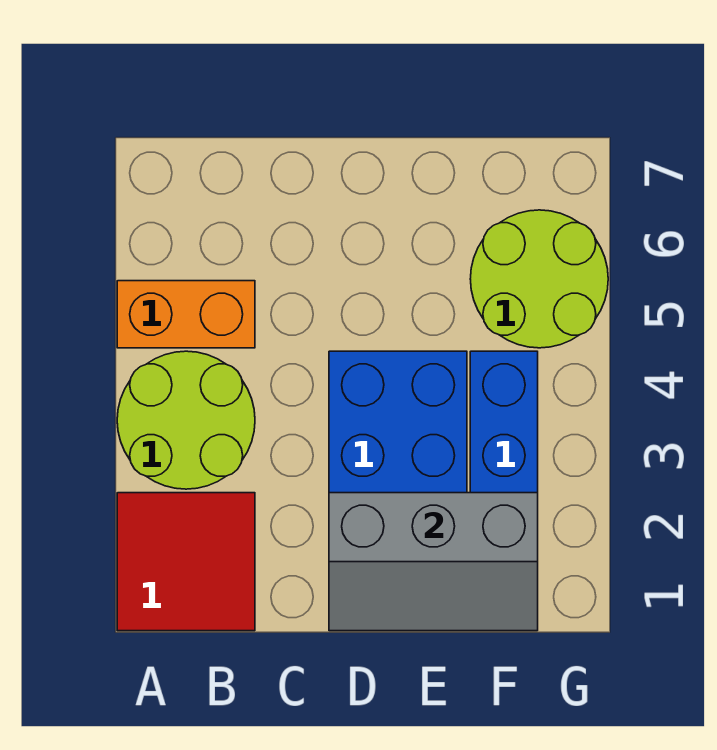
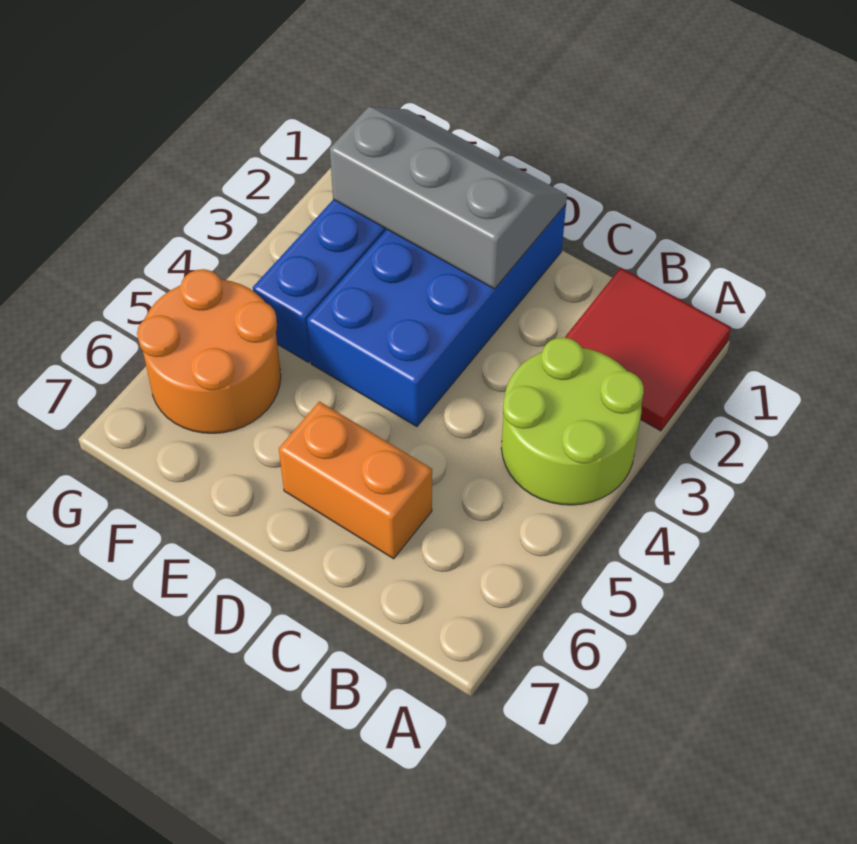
orange 1x2 brick [117,281,255,348] -> orange 1x2 brick moved to [279,401,432,559]
lime 2x2 round brick [470,210,608,348] -> orange 2x2 round brick [137,269,281,433]

